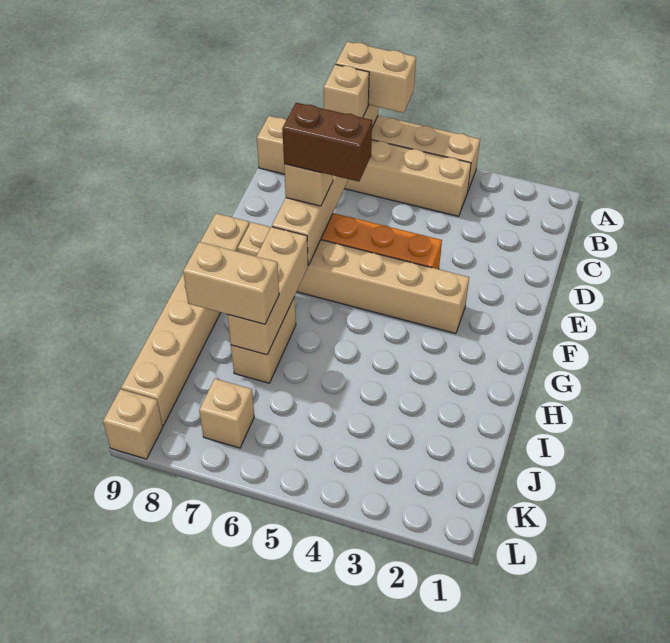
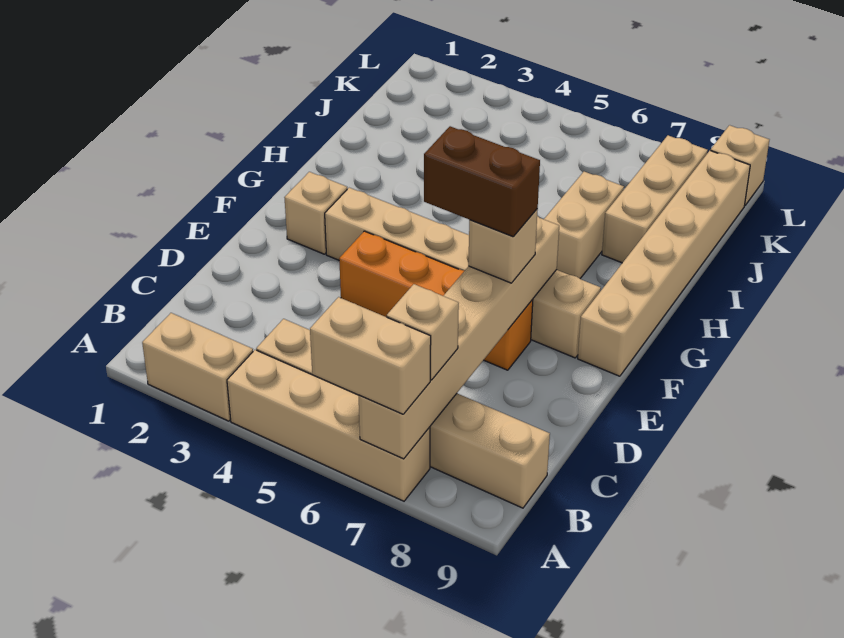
tan 1x3 brick [227,227,308,355] -> tan 1x3 brick moved to [602,135,708,263]
tan 1x2 brick [183,242,279,324] -> tan 1x2 brick moved to [142,313,253,421]
tan 1x1 brick [199,379,254,448] -> tan 1x1 brick moved to [284,172,347,254]

